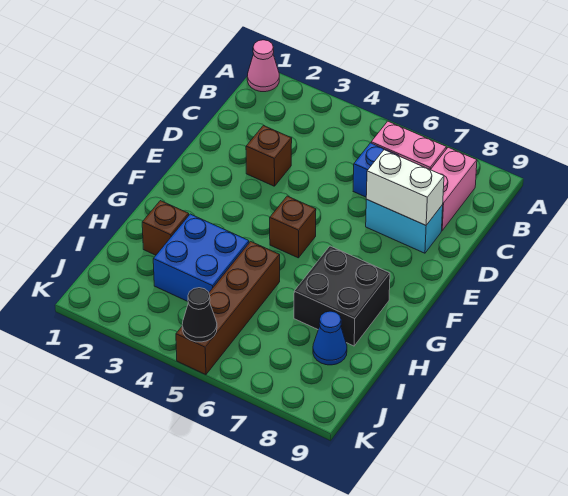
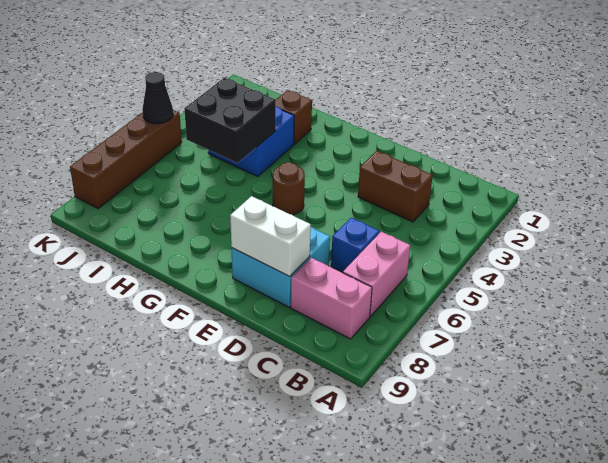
pink 1x1 cone [247,40,279,92] -> none
brown 1x1 brick [246,126,292,186] -> brown 1x2 brick [358,151,433,222]
cyan 1x2 brick [366,200,443,253] -> cyan 2x2 brick [231,227,330,307]
white 1x2 brick [366,150,444,225] -> white 1x2 brick turned to [230,196,311,277]
brown 1x1 brick [270,196,316,258] -> brown 1x1 round brick [273,163,305,215]
black 2x2 brick [294,246,390,346] -> black 2x2 brick moved to [184,78,276,163]
brown 1x4 brick [176,241,280,375] -> brown 1x4 brick turned to [70,110,182,208]
blue 1x1 cone [313,311,347,365] -> none

